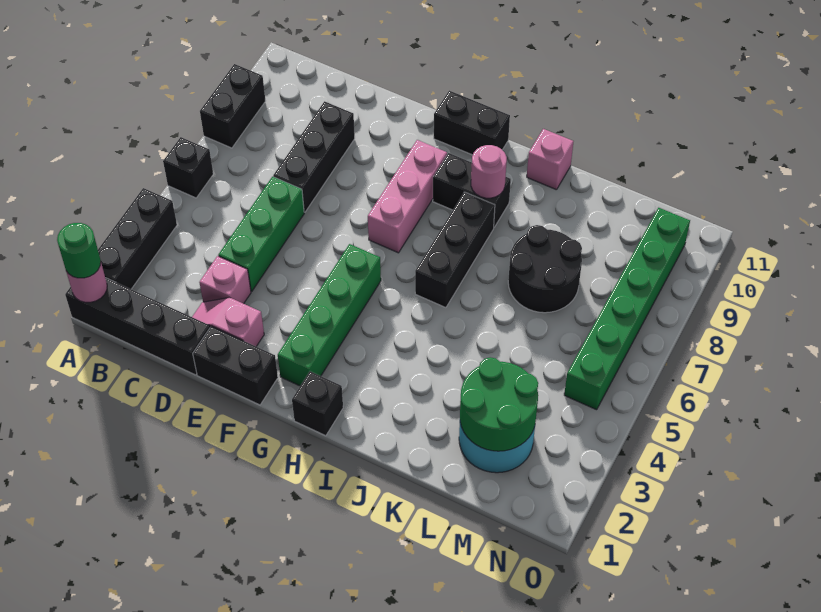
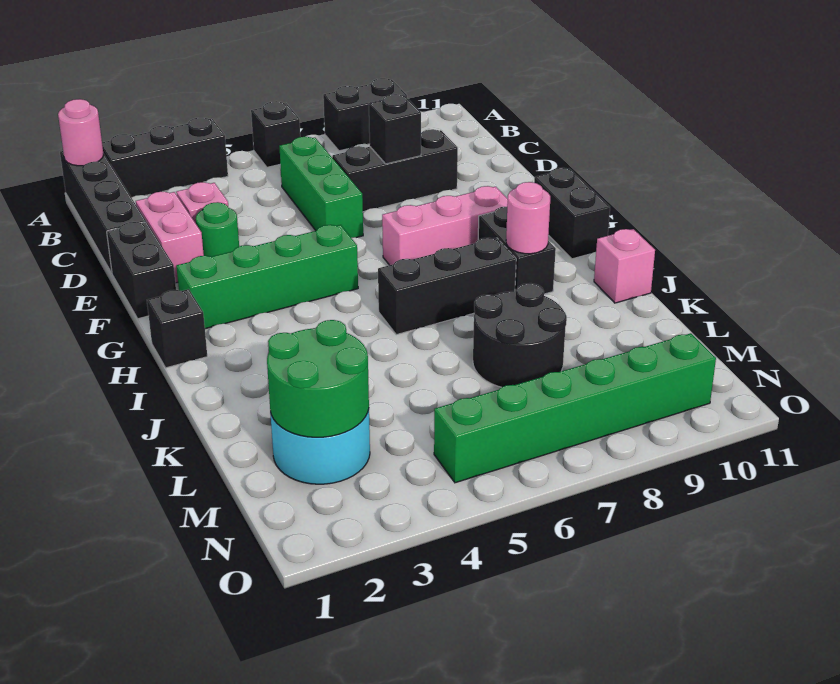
green 1x1 round brick [57,223,101,278] -> green 1x1 round brick moved to [196,202,239,257]
pink 1x2 slope [192,298,264,347] -> pink 1x2 brick [136,192,204,283]
green 1x3 brick [218,177,304,291] -> green 1x3 brick turned to [279,137,363,238]
none -> black 1x1 brick [369,94,421,164]

